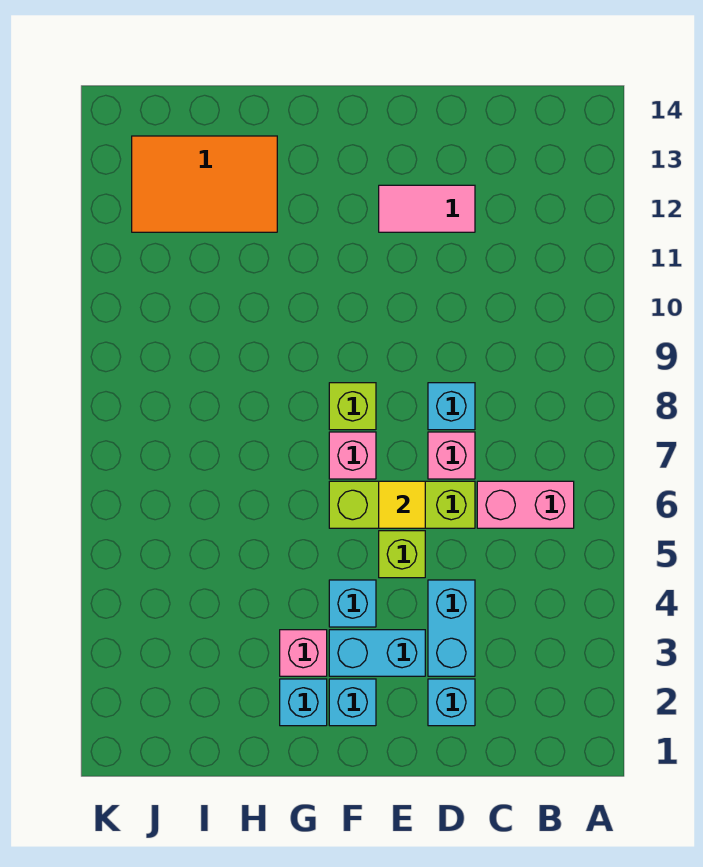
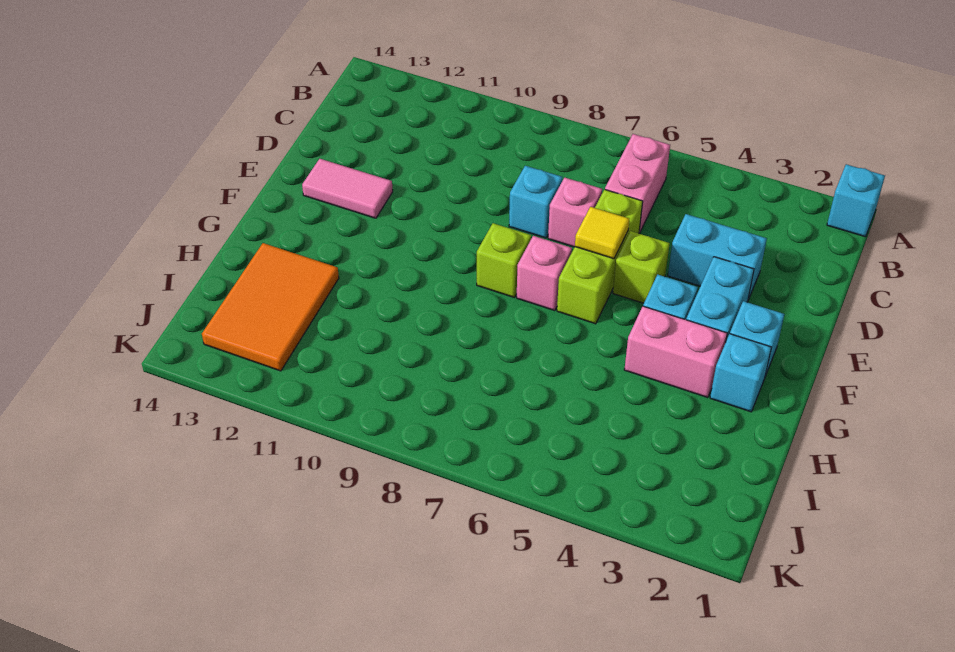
cyan 1x1 brick [428,679,475,726] -> cyan 1x1 brick moved to [827,164,885,237]
pink 1x2 tile [379,185,475,232] -> pink 1x2 tile turned to [302,159,393,218]
pink 1x1 brick [280,630,327,676] -> pink 1x2 brick [624,306,727,398]

